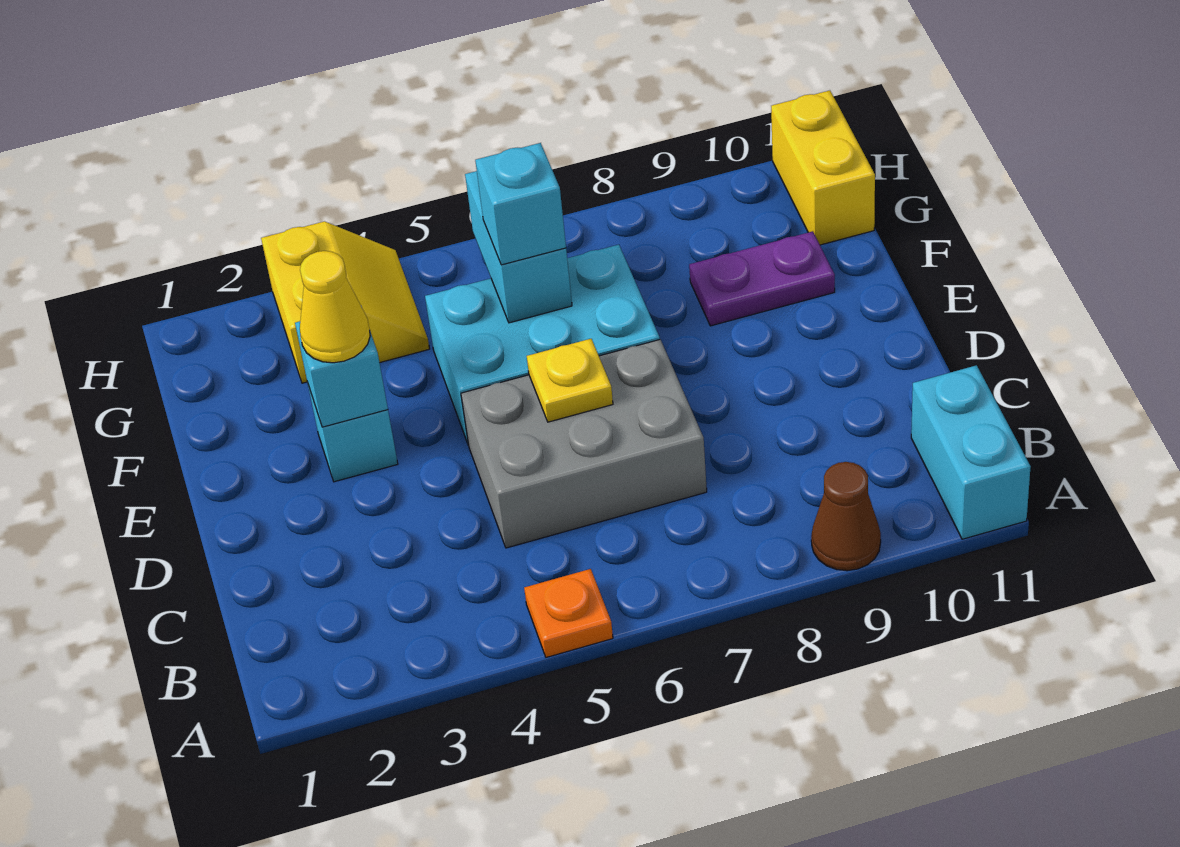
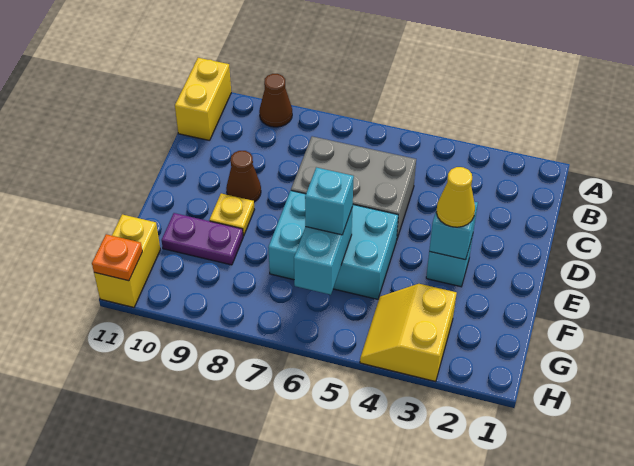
orange 1x1 plate [524,569,613,657] -> orange 1x1 plate moved to [92,234,142,281]
cyan 1x2 brick [911,365,1031,539] -> yellow 1x2 brick [175,58,231,141]
yellow 1x1 plate [527,339,613,422] -> yellow 1x1 plate moved to [209,193,255,236]
none -> brown 1x1 cone [226,151,261,202]

